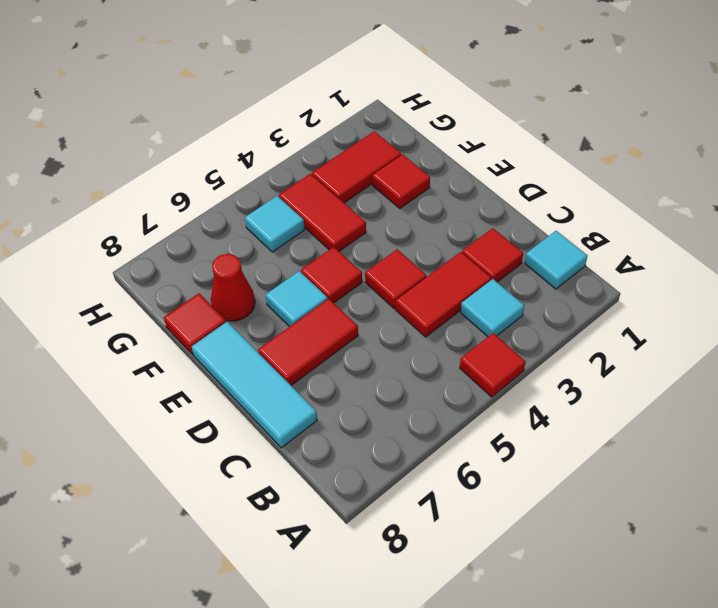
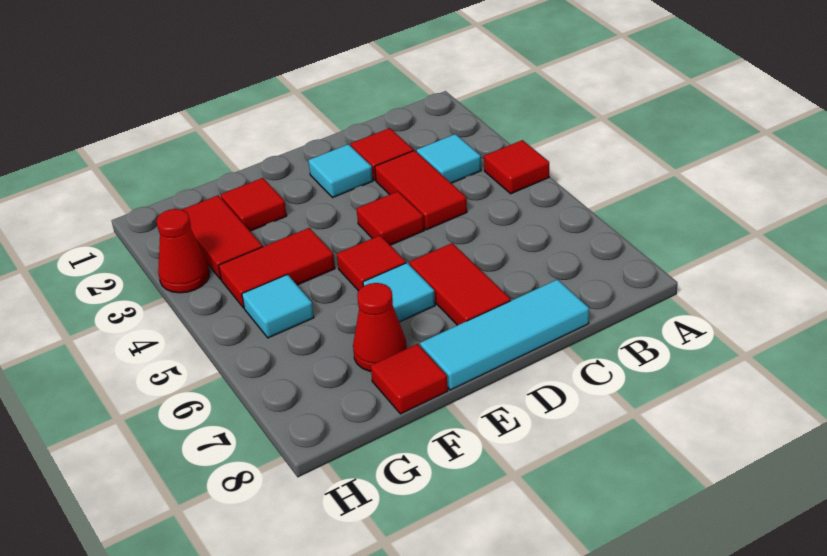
cyan 1x1 tile [525,231,588,289] -> cyan 1x1 tile moved to [308,144,373,198]
none -> red 1x1 cone [157,209,210,293]

